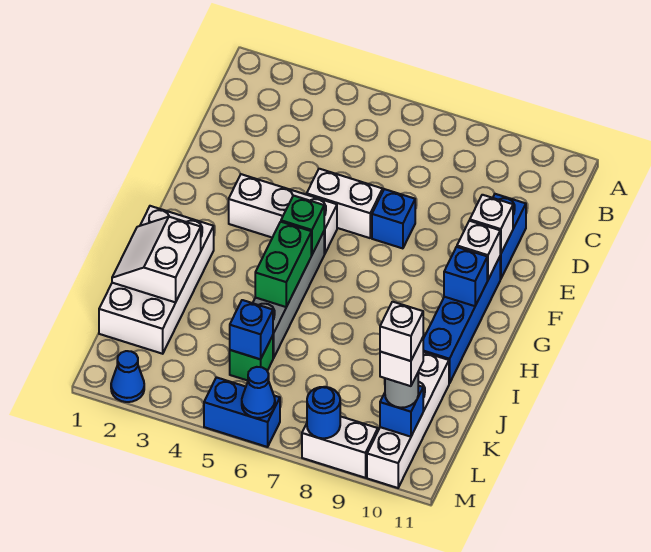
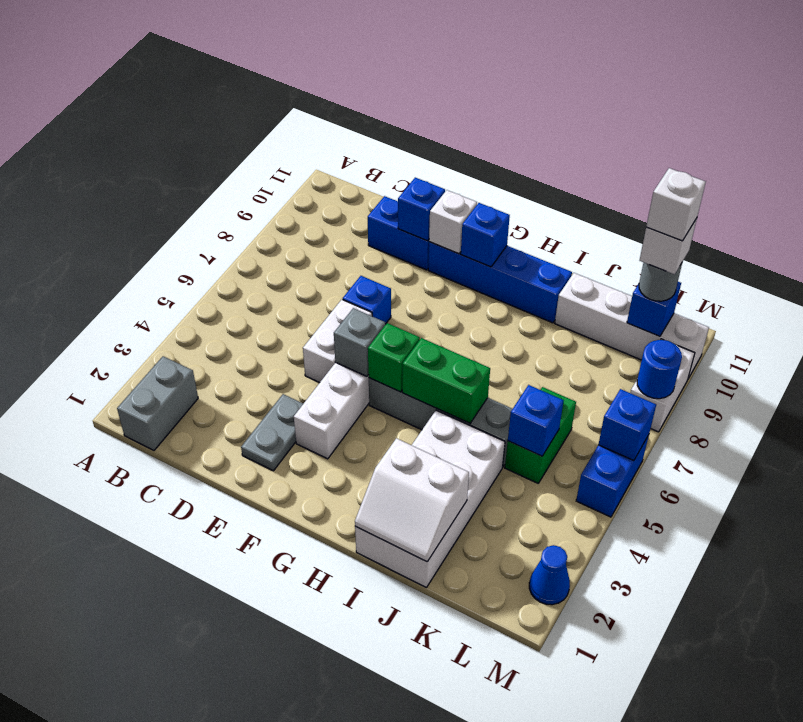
none -> grey 1x2 brick [117,356,198,450]
none -> grey 1x2 plate [241,394,303,471]
white 1x1 brick [470,195,513,254] -> blue 1x1 brick [398,178,445,241]
none -> grey 1x1 brick [334,308,385,376]
white 2x4 brick [99,206,214,354] -> white 2x4 brick turned to [355,410,505,588]
green 1x1 brick [230,335,273,381] -> green 1x2 brick [505,387,576,483]
blue 1x1 cone [242,367,275,418] -> blue 1x1 brick [598,389,656,461]

